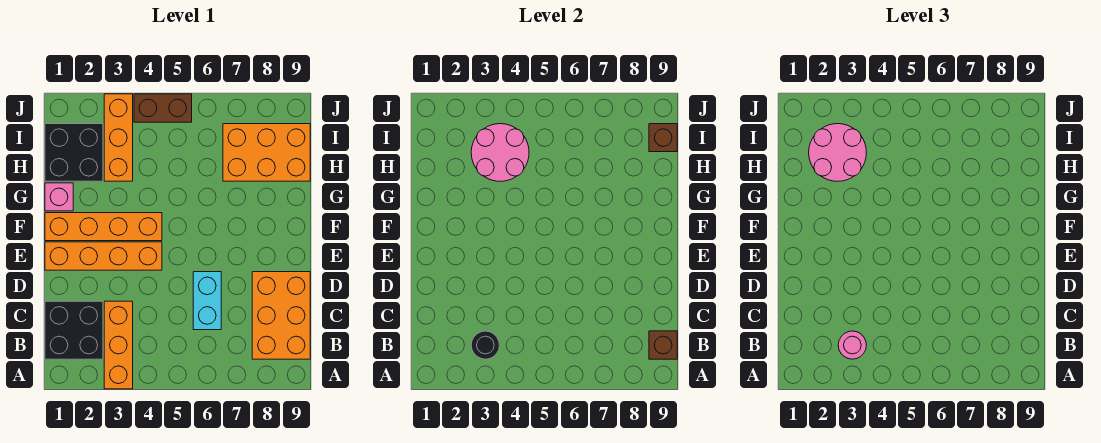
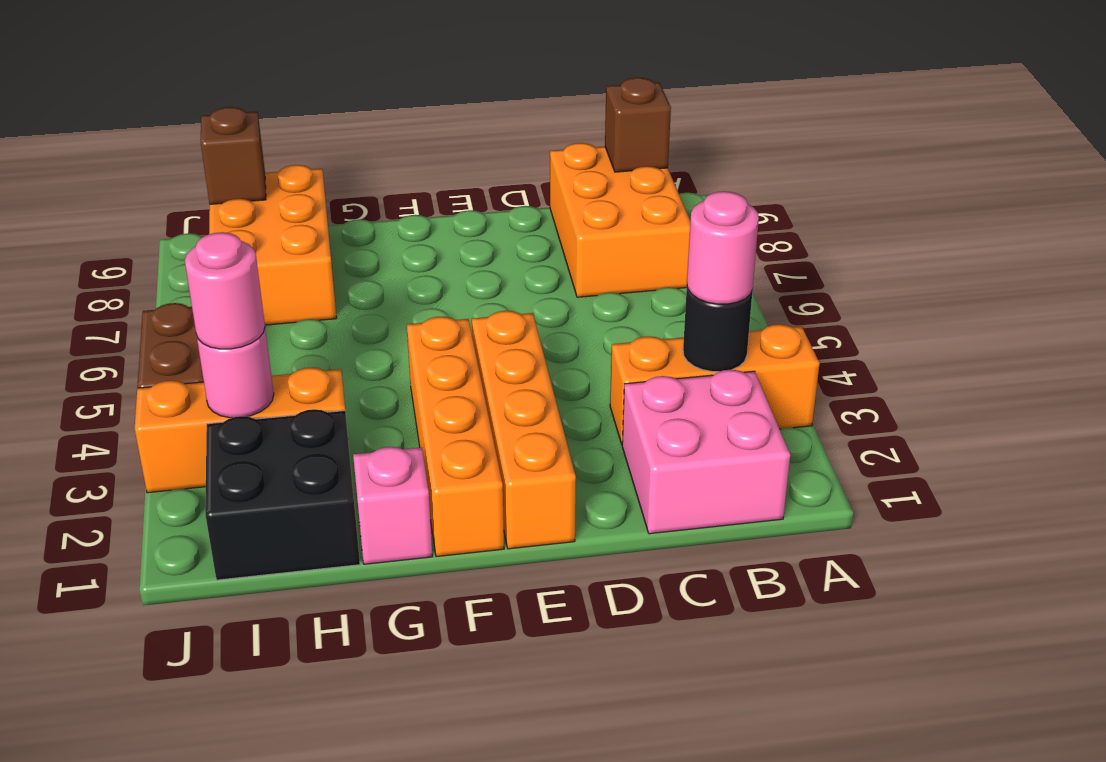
black 2x2 brick [45,301,103,359] -> pink 2x2 brick [622,370,790,534]
orange 2x3 brick [252,272,310,359] -> orange 2x3 brick turned to [550,143,691,297]
cyan 1x2 brick [193,272,221,330] -> none
pink 2x2 round brick [809,124,866,181] -> pink 1x1 round brick [185,232,265,349]
pink 2x2 round brick [471,124,529,181] -> pink 1x1 round brick [197,329,274,418]

